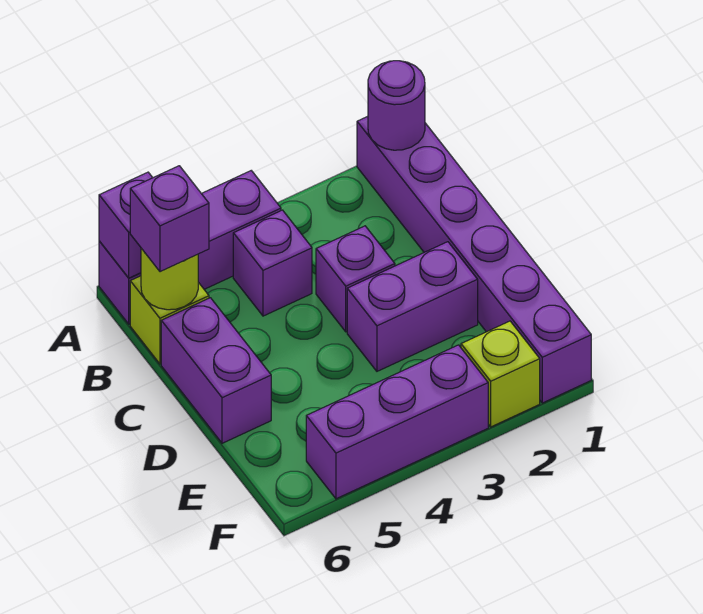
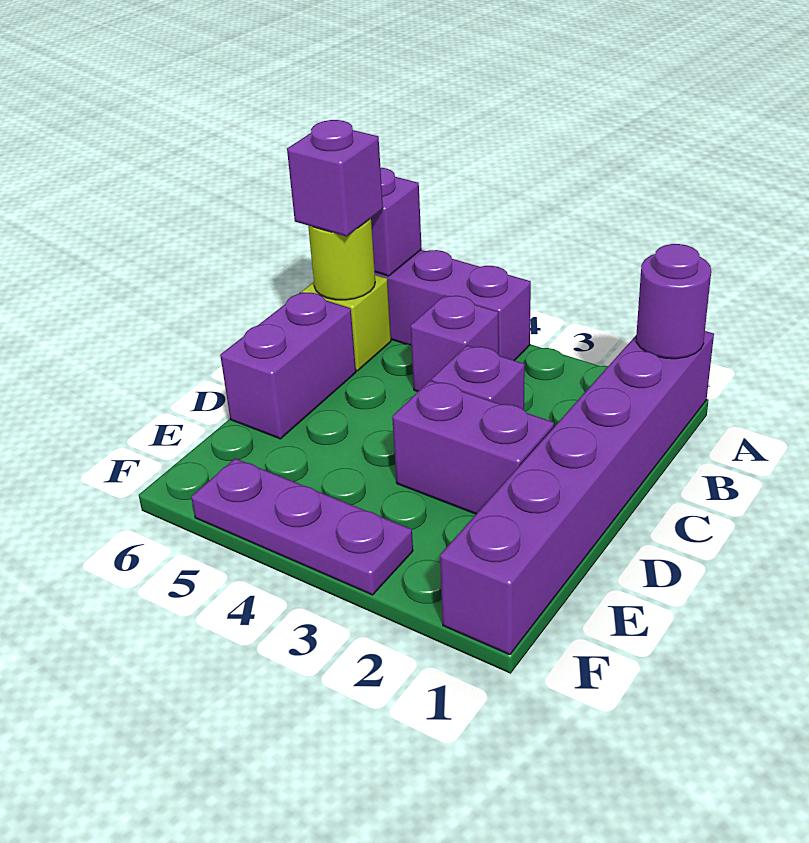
lime 1x1 brick [461,321,540,427] -> none
purple 1x3 brick [306,345,488,499] -> purple 1x3 plate [191,458,413,595]

